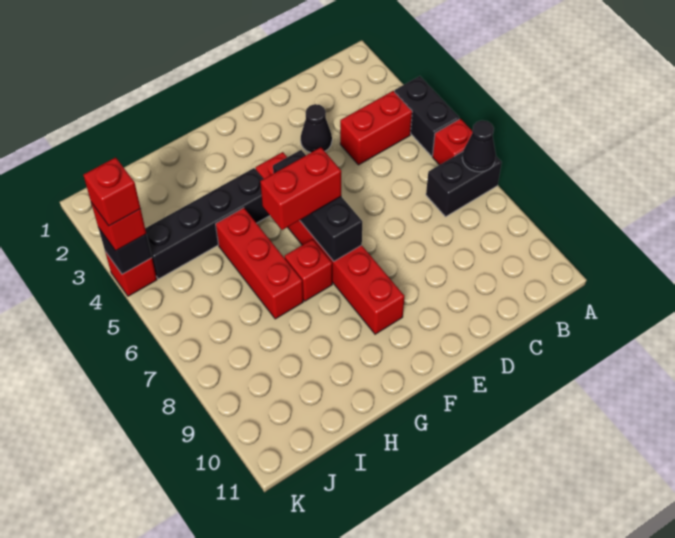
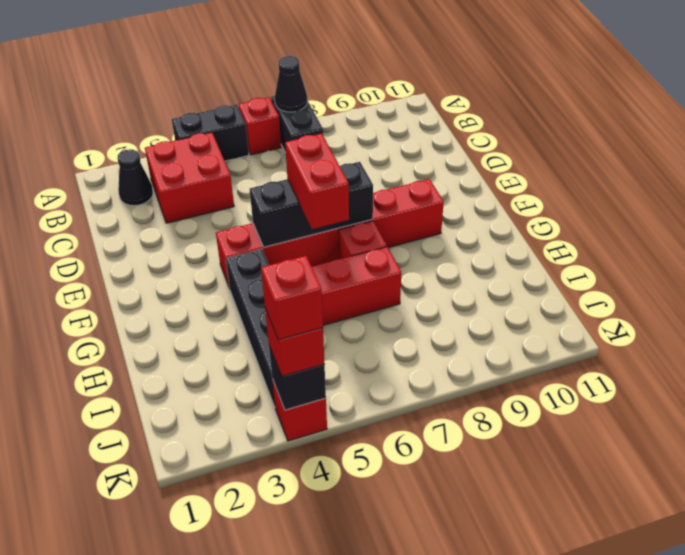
red 1x2 brick [340,91,412,165] -> red 2x2 brick [145,132,234,223]
black 1x1 cone [301,104,332,153] -> black 1x1 cone moved to [117,149,153,206]

